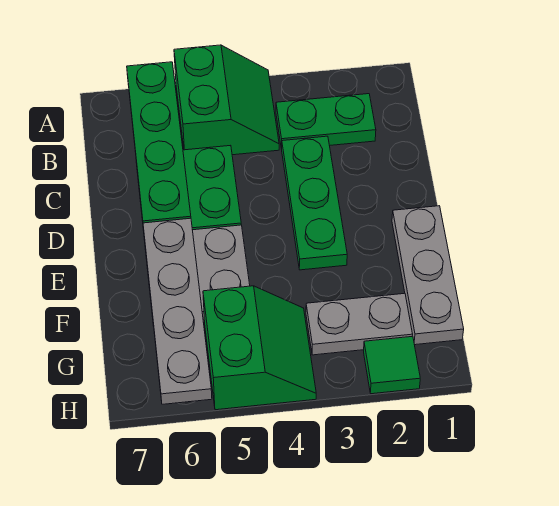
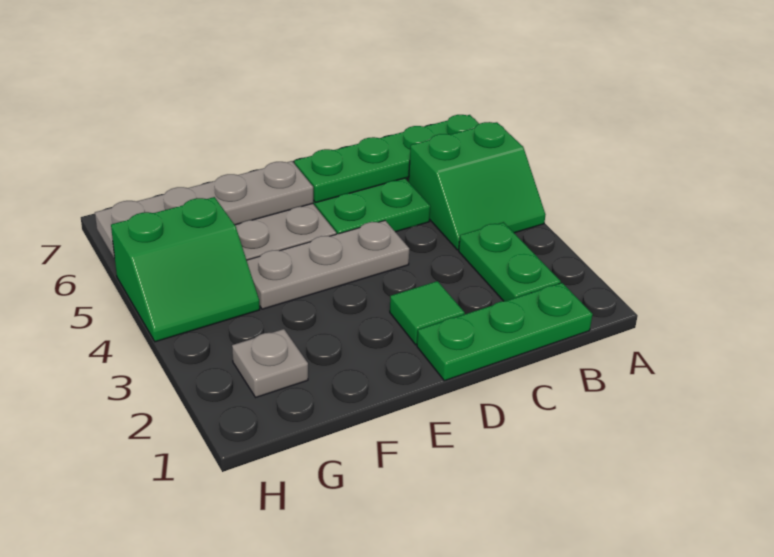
green 1x3 plate [282,136,347,270] -> green 1x3 plate moved to [417,283,593,381]
grey 1x3 plate [392,206,464,345] -> grey 1x3 plate moved to [247,221,409,309]
grey 1x2 plate [306,293,413,355] -> grey 1x1 plate [232,329,308,397]
green 1x1 tile [364,336,420,394] -> green 1x1 tile moved to [390,281,465,345]

